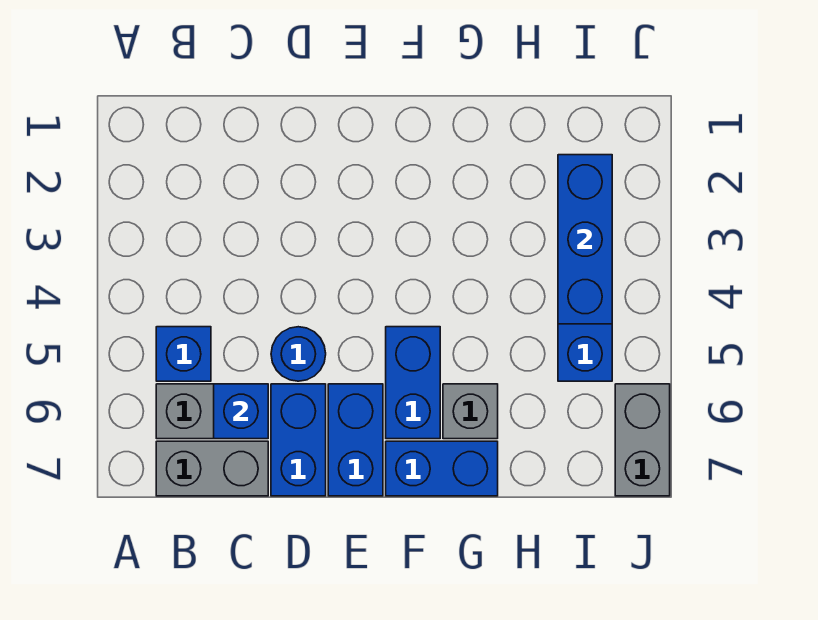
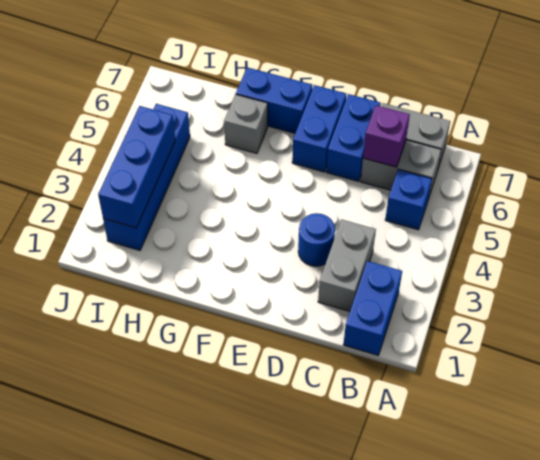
blue 1x1 brick [214,384,268,439] -> purple 1x1 brick [363,105,410,167]
blue 1x1 round brick [271,327,326,381] -> blue 1x1 round brick moved to [298,213,335,266]
blue 1x2 brick [386,327,440,439] -> blue 1x2 brick moved to [343,261,402,355]
grey 1x2 brick [615,384,670,496] -> grey 1x2 brick moved to [318,219,376,311]

